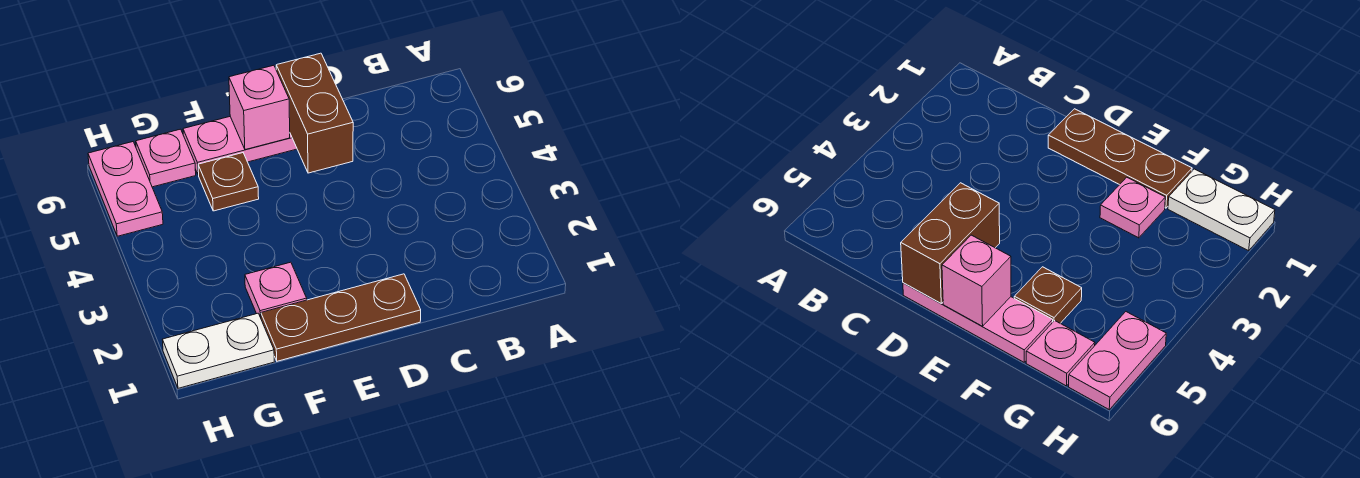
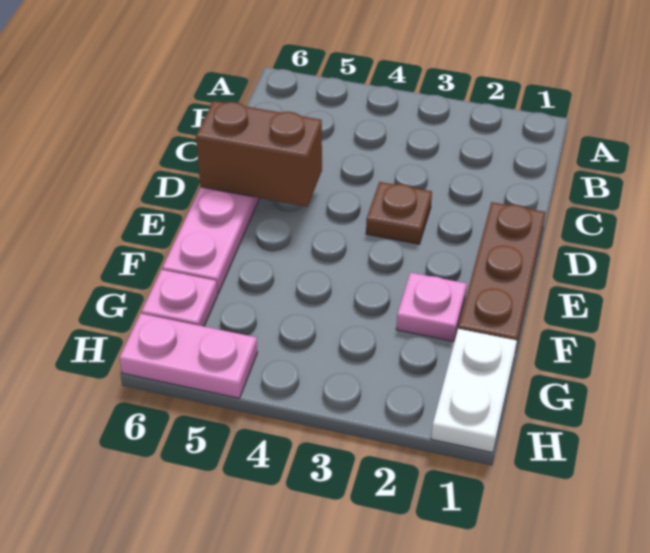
pink 1x1 brick [229,65,290,150] -> none
brown 1x1 plate [198,153,259,211] -> brown 1x1 plate moved to [366,182,432,244]

